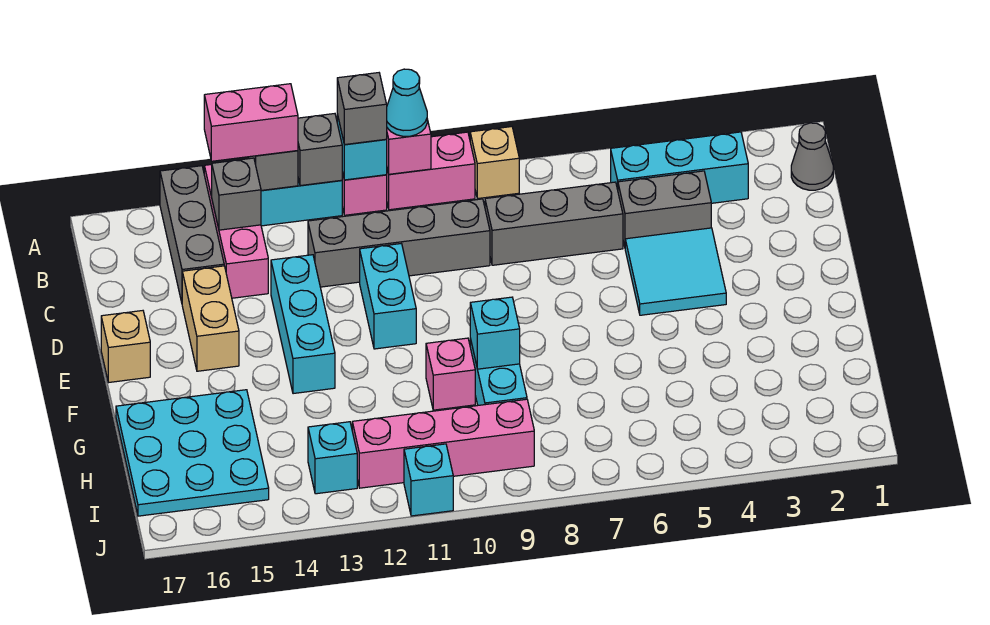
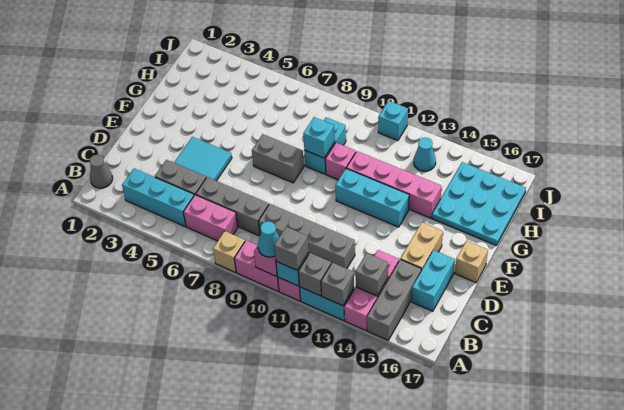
pink 1x2 brick [204,84,298,161] -> pink 1x2 brick moved to [183,195,238,241]
cyan 1x2 brick [360,244,416,349] -> cyan 1x2 brick moved to [412,250,455,311]
cyan 1x3 brick [271,255,335,394] -> cyan 1x3 brick turned to [335,169,409,227]
none -> grey 1x2 brick [252,134,304,183]
pink 1x4 brick [352,399,534,488] -> pink 1x4 brick moved to [346,151,441,218]
cyan 1x1 brick [308,422,357,494] -> cyan 1x1 cone [414,138,436,171]

